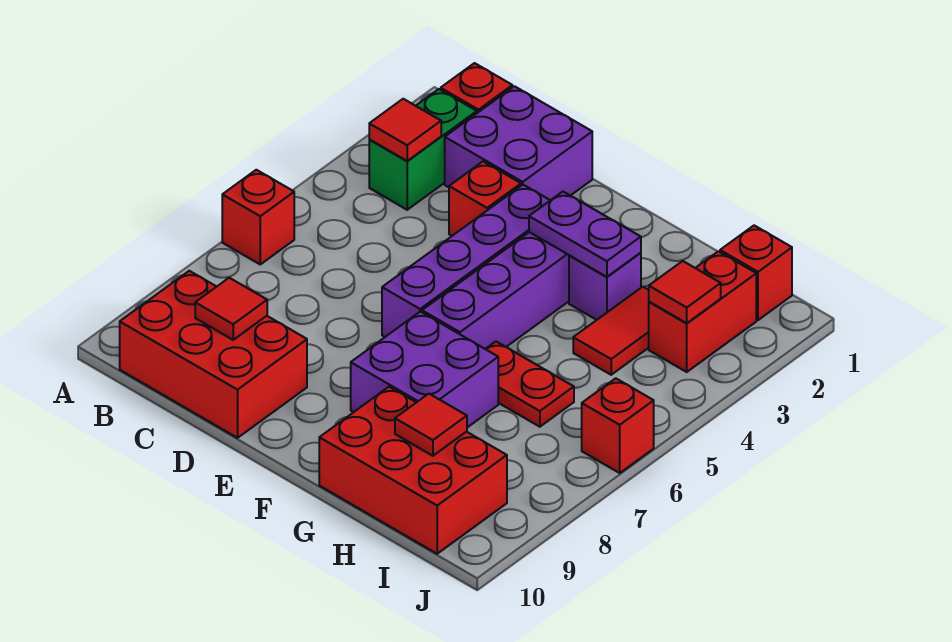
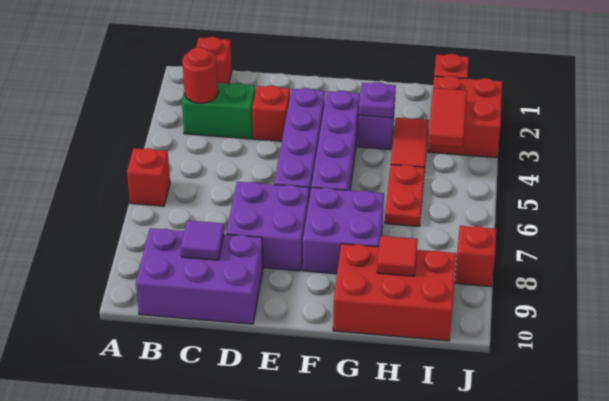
green 1x2 brick [369,89,477,210] -> green 1x2 brick turned to [182,83,255,139]
red 1x1 tile [369,99,441,161] -> red 1x1 round brick [182,47,218,103]
red 2x3 brick [120,271,307,438] -> purple 2x3 brick [136,228,263,324]
purple 2x2 brick [445,86,592,200] -> purple 2x2 brick moved to [226,182,309,271]
red 1x1 tile [195,278,267,340] -> purple 1x1 tile [181,220,224,260]
purple 1x2 plate [529,192,641,277] -> purple 1x1 plate [359,82,396,118]
red 1x2 plate [486,342,574,427] -> red 1x2 plate turned to [385,165,425,226]
red 1x2 brick [649,251,756,372] -> red 2x2 brick [428,76,502,158]
red 1x1 tile [649,261,721,323] -> red 1x2 tile [428,88,467,147]
red 1x1 brick [582,378,654,473] -> red 1x1 brick moved to [455,226,496,286]

